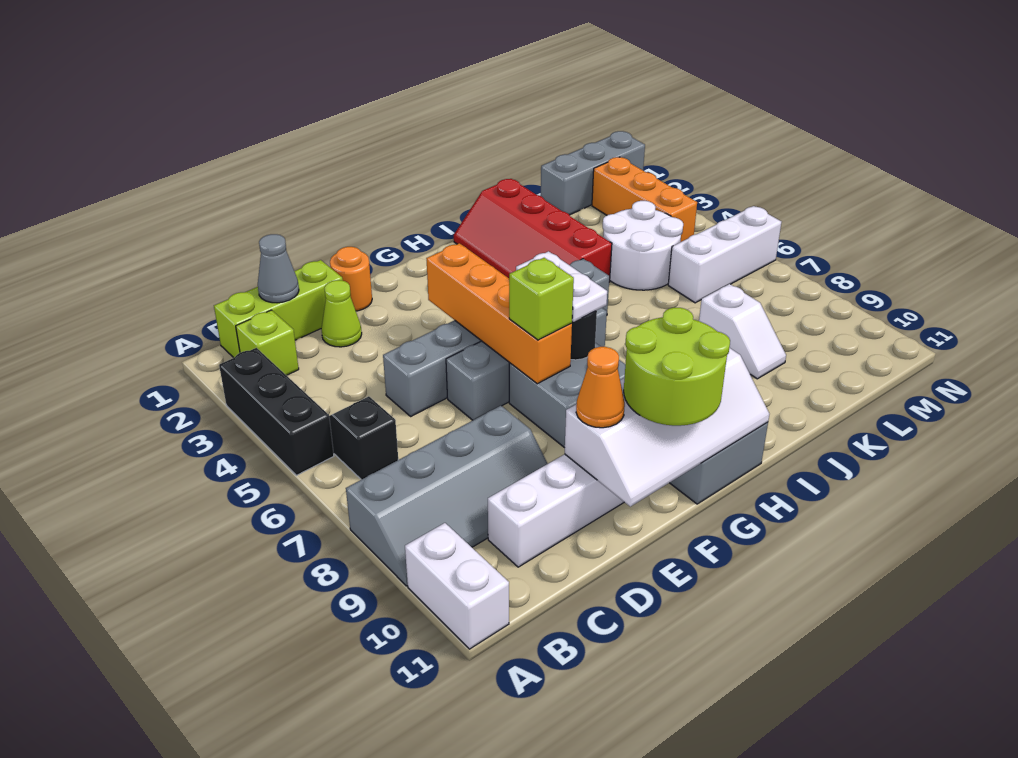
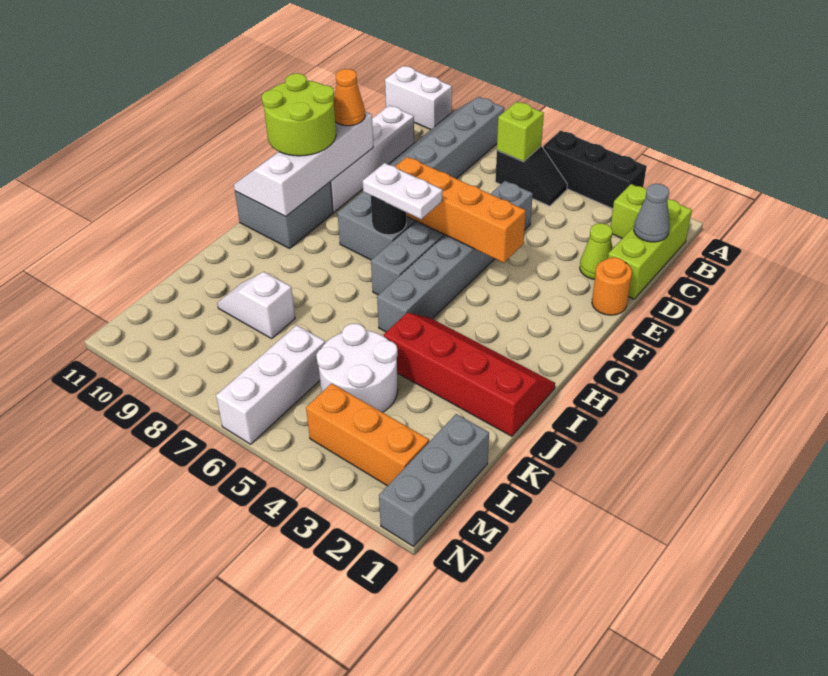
lime 1x1 brick [509,258,574,340] -> lime 1x1 brick moved to [497,102,544,162]

